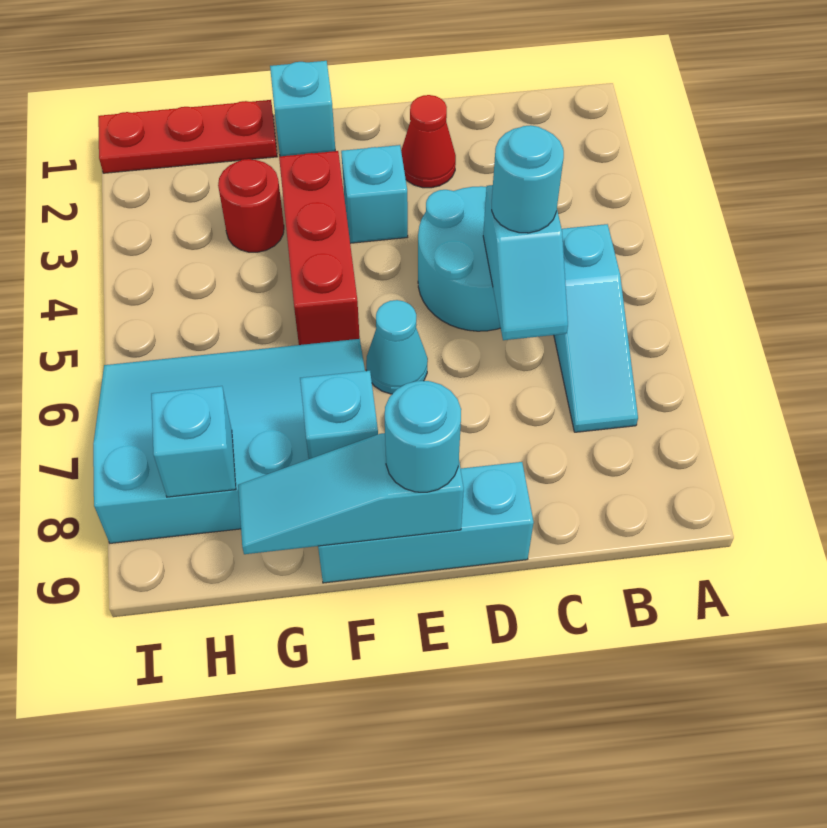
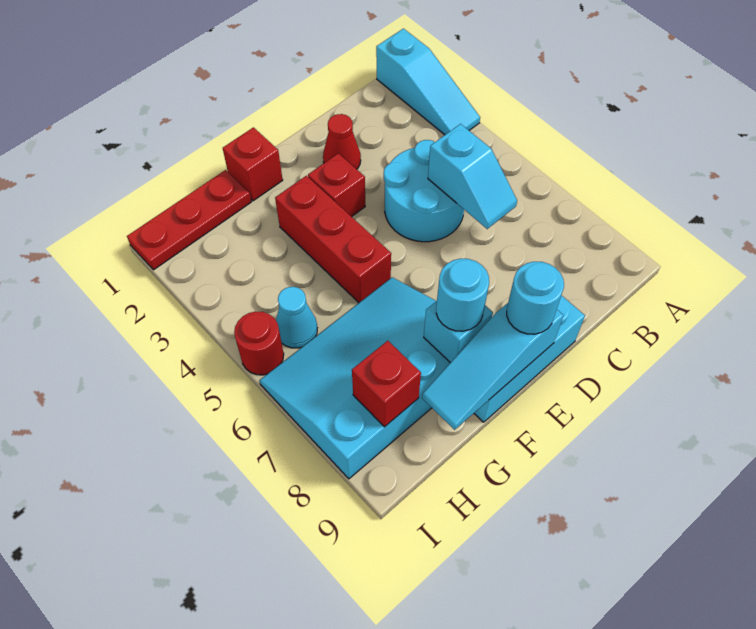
cyan 1x3 slope [554,224,638,432] -> cyan 1x3 slope moved to [376,29,480,135]
cyan 1x1 round brick [492,125,564,233] -> cyan 1x1 round brick moved to [436,259,489,331]
cyan 1x1 brick [341,145,408,243] -> red 1x1 brick [308,153,365,217]
cyan 1x1 cone [366,300,428,394] -> cyan 1x1 cone moved to [276,287,317,348]
cyan 1x1 brick [270,61,335,156] -> red 1x1 brick [223,127,283,201]
red 1x1 round brick [218,159,284,252] -> red 1x1 round brick moved to [234,311,284,375]
cyan 1x1 brick [151,386,236,497] -> red 1x1 brick [352,341,421,427]

